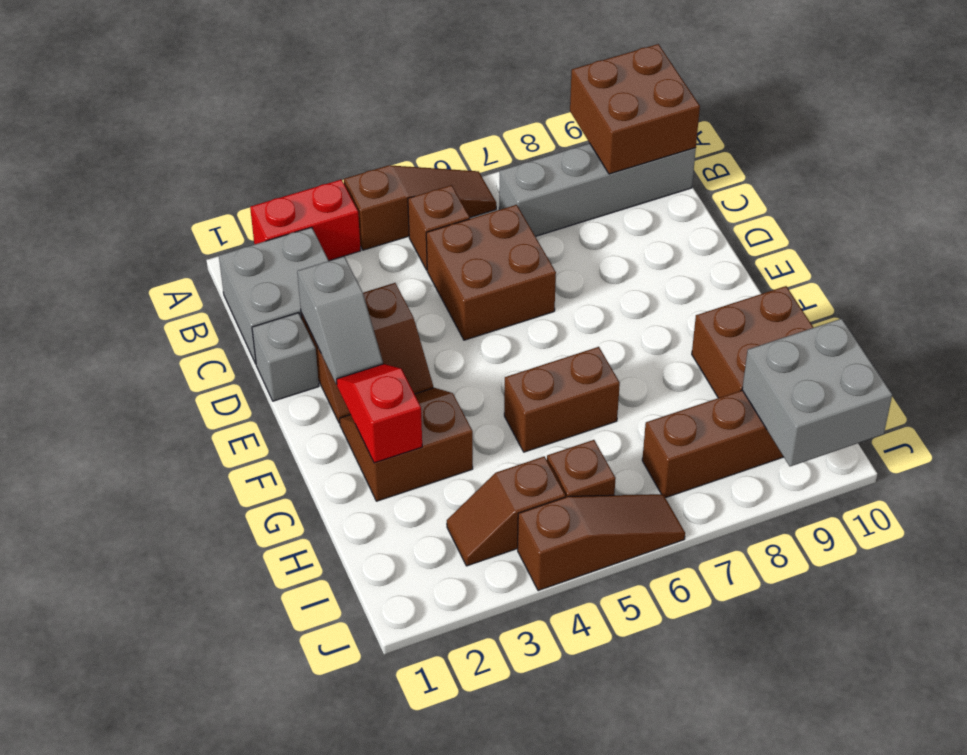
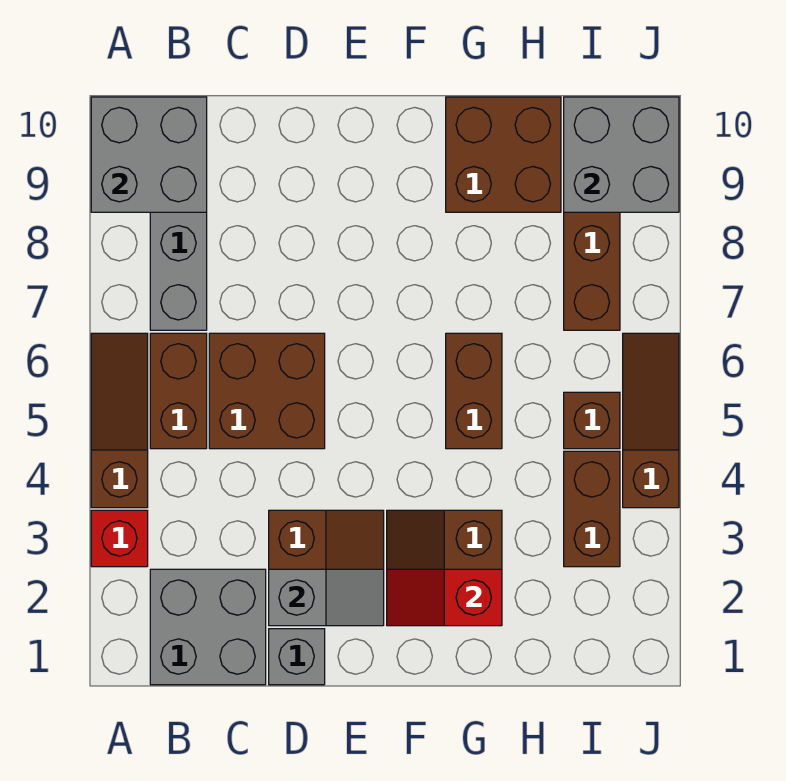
red 1x2 brick [250,180,361,261] -> red 1x1 brick [91,510,148,567]
brown 2x2 brick [570,44,700,174] -> grey 2x2 brick [91,97,207,212]
brown 1x1 brick [408,185,470,270] -> brown 1x2 brick [150,333,207,449]
brown 1x2 slope [447,456,565,566] -> brown 1x2 brick [564,451,620,567]

